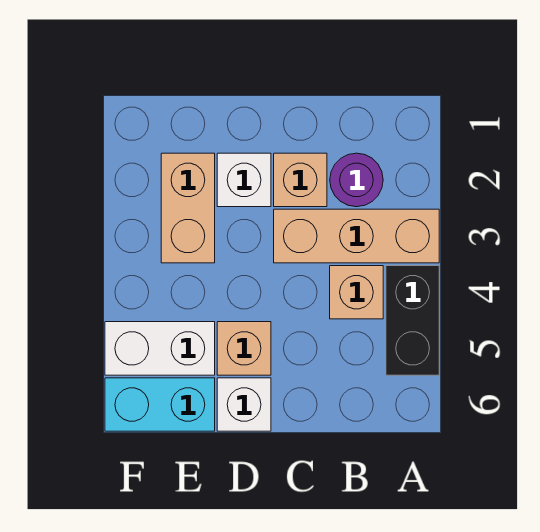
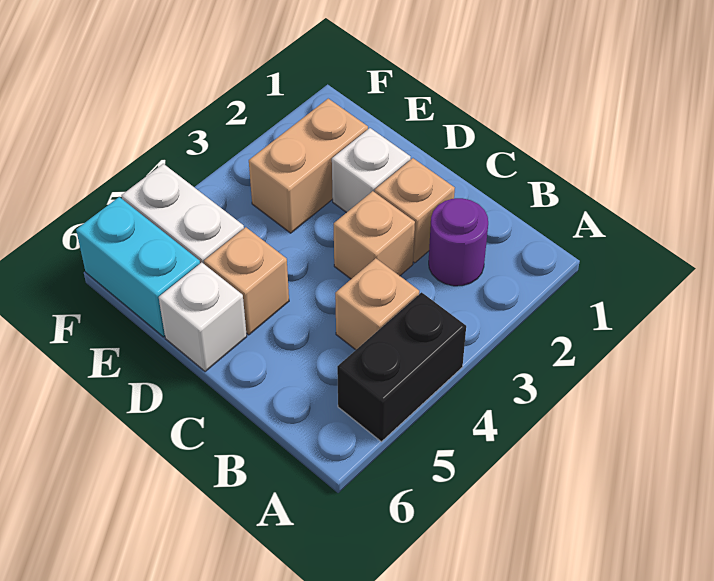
tan 1x3 brick [274,209,439,263] -> tan 1x1 brick [334,191,415,279]

